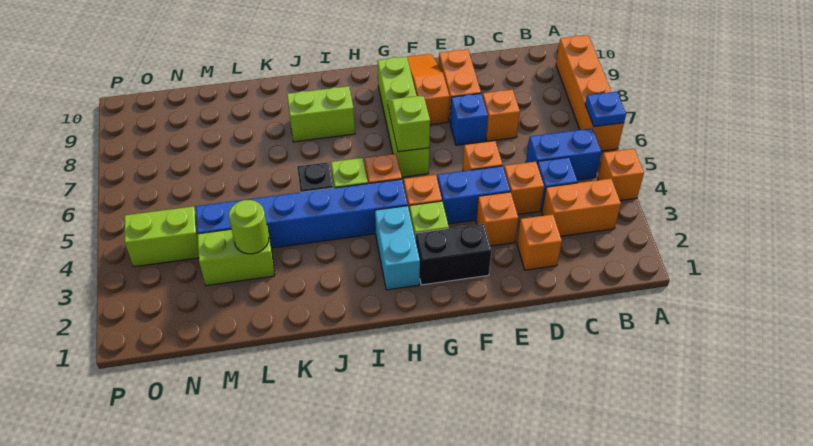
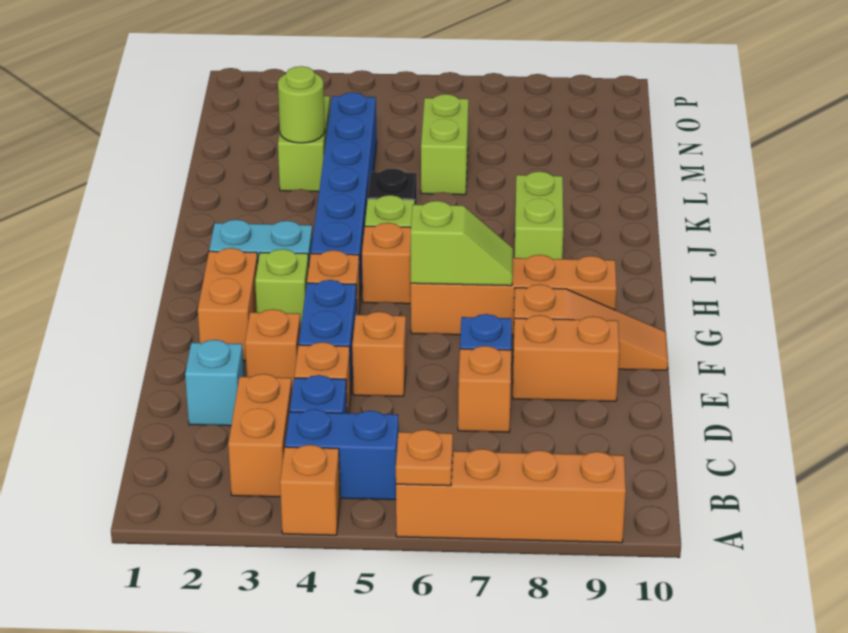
blue 1x1 plate [585,92,626,127] -> orange 1x1 plate [396,430,453,486]
blue 1x2 brick [526,128,601,180] -> blue 1x2 brick turned to [285,409,399,500]
orange 1x1 brick [517,214,562,270] -> cyan 1x1 brick [185,340,244,426]
black 1x2 brick [416,224,491,285] -> orange 1x2 brick [198,248,258,361]
lime 1x4 brick [378,57,429,177] -> orange 1x4 brick [411,255,617,336]
lime 1x2 brick [124,206,199,267] -> lime 1x2 brick moved to [421,94,469,195]

